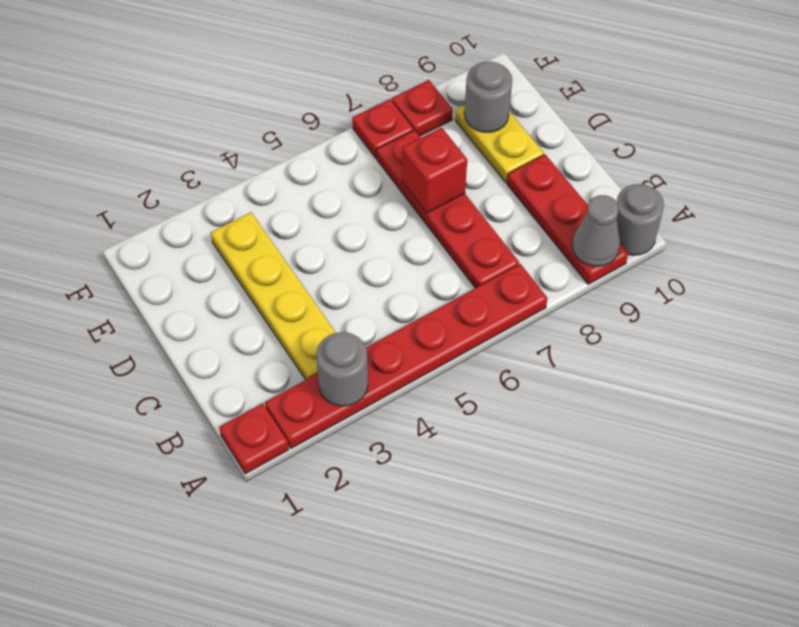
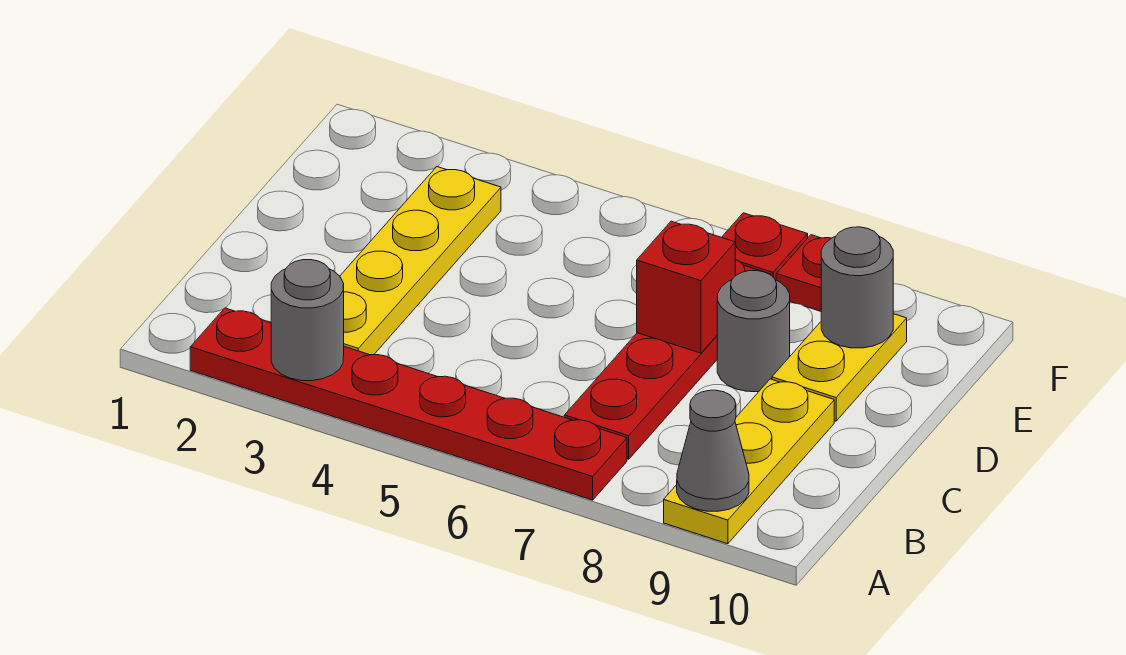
red 1x1 plate [219,403,289,474] -> none
red 1x3 plate [507,155,628,284] -> yellow 1x3 plate [664,379,834,544]
grey 1x1 round brick [617,184,664,255] -> grey 1x1 round brick moved to [717,271,790,392]

